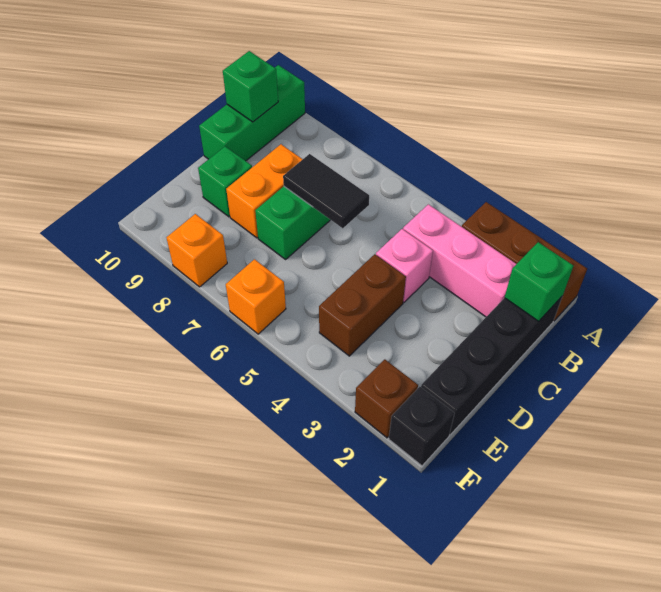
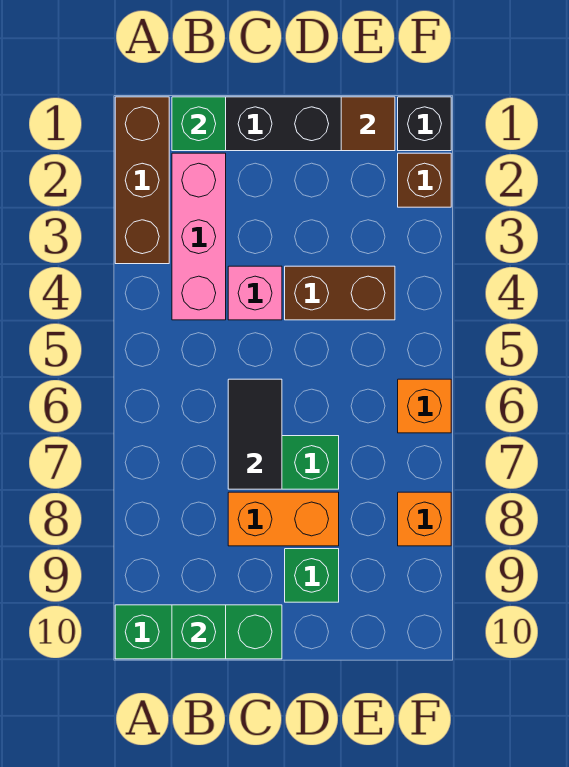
none -> brown 1x1 tile [341,97,395,151]

